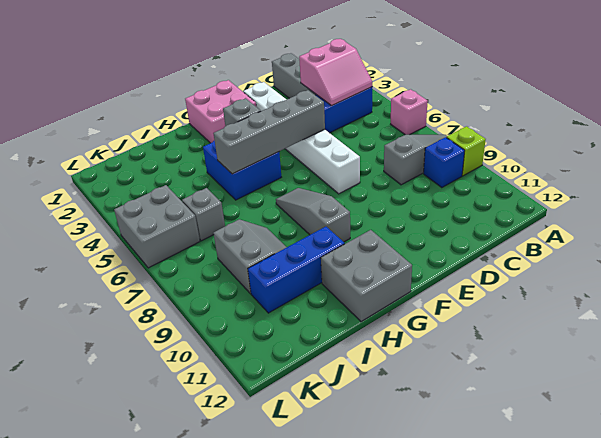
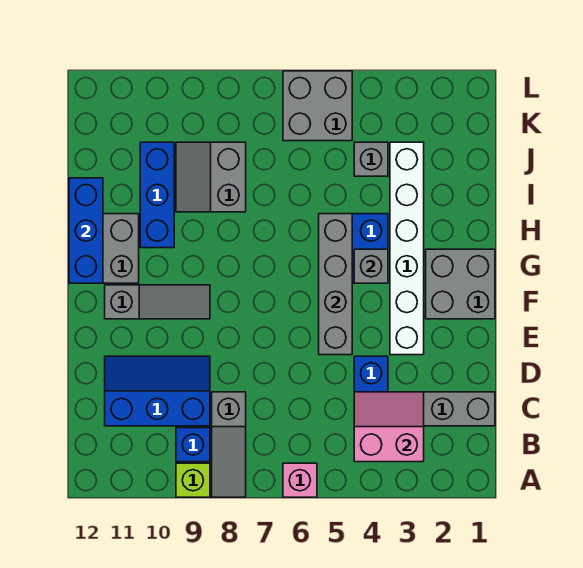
pink 2x2 slope [299,39,372,106] -> pink 2x2 slope turned to [354,392,424,462]
none -> blue 2x3 slope [105,356,210,426]
white 1x6 brick [243,82,360,194] -> white 1x6 brick turned to [390,142,424,355]
pink 2x2 brick [185,80,256,143] -> grey 2x2 brick [426,249,495,319]
grey 1x3 slope [276,188,350,242] -> grey 1x3 slope moved to [105,285,210,319]
none -> blue 1x3 brick [69,178,103,283]
grey 2x2 slope [213,219,287,294] -> grey 2x2 slope turned to [176,142,246,212]
grey 1x1 brick [182,188,225,241] -> grey 1x1 brick moved to [354,142,388,176]

